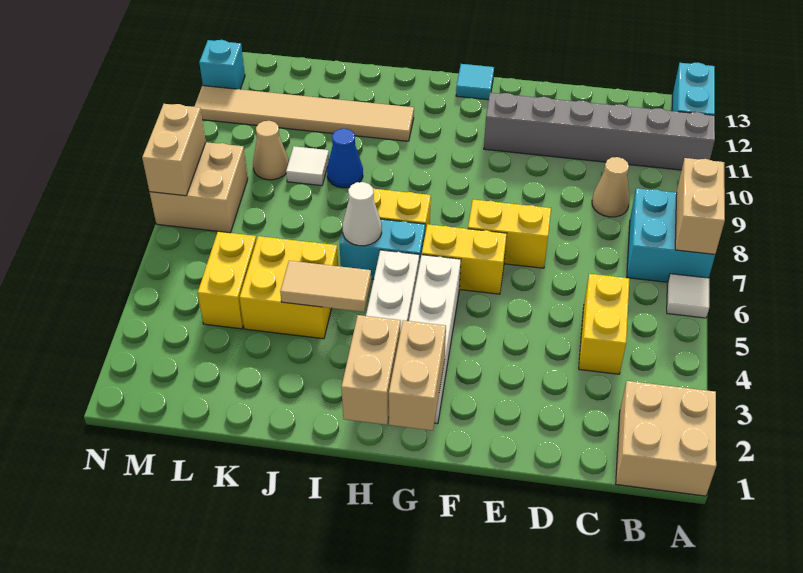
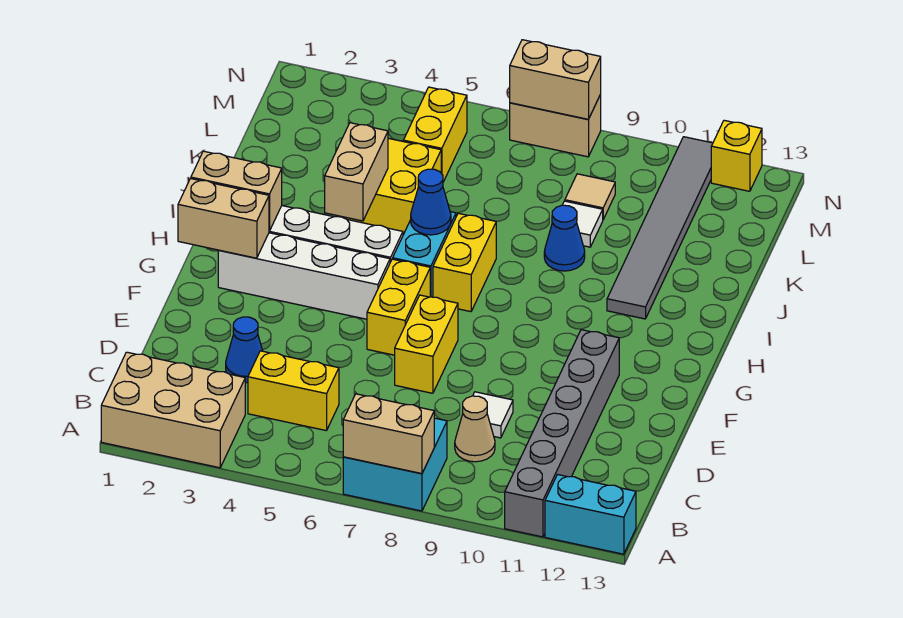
tan 2x2 brick [616,381,716,496] -> tan 2x3 brick [101,352,245,468]
white 1x1 tile [667,274,709,318] -> white 1x1 tile moved to [473,392,513,438]
none -> blue 1x1 cone [226,317,262,383]
cyan 1x1 tile [456,64,494,100] -> none
tan 1x2 tile [280,261,371,312] -> tan 1x2 brick [325,123,388,221]
white 1x1 cone [343,182,382,246] -> blue 1x1 cone [411,169,451,235]
tan 1x6 tile [194,86,414,141] -> grey 1x6 tile [607,137,713,319]
yellow 1x2 brick [198,232,257,329] -> yellow 1x2 brick turned to [403,87,467,182]
tan 1x1 cone [253,121,289,180] -> tan 1x1 tile [565,174,615,219]
tan 2x2 brick [150,142,248,233] -> tan 1x2 brick [510,95,601,157]
cyan 1x1 brick [199,40,245,89] -> yellow 1x1 brick [711,120,762,191]

